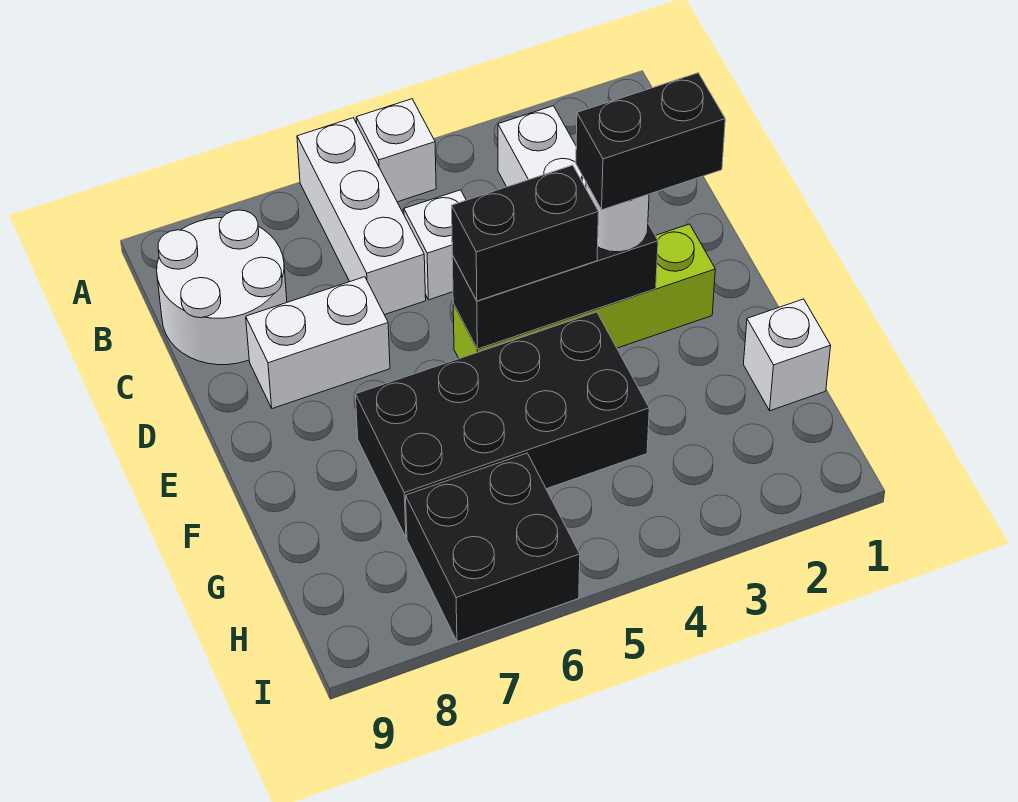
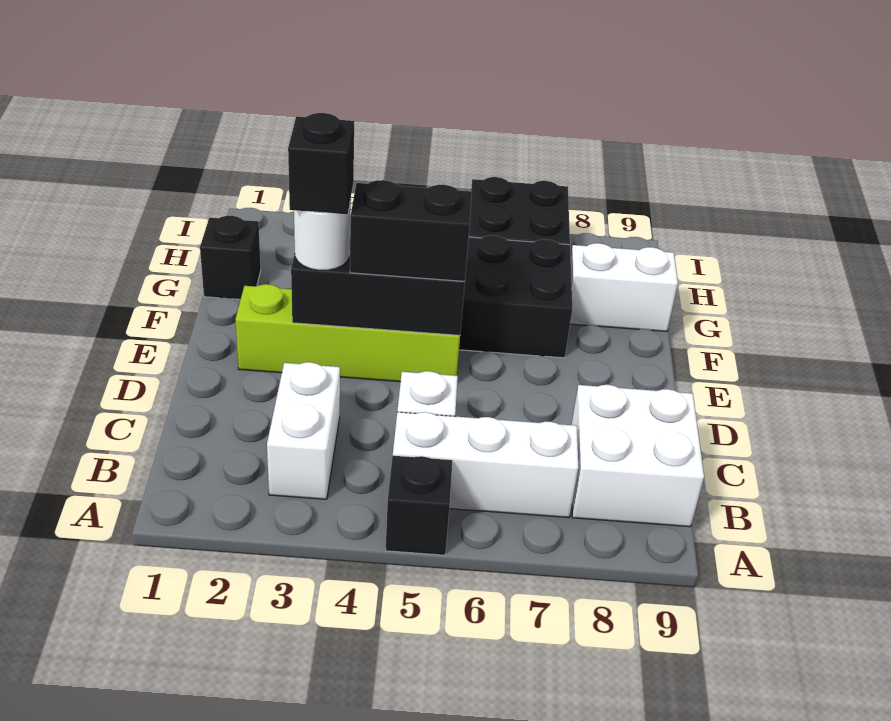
white 1x1 brick [356,99,436,202] -> black 1x1 brick [386,456,452,555]
white 1x3 brick [297,118,426,315] -> white 1x3 brick turned to [393,412,578,518]
white 2x2 round brick [157,210,287,365] -> white 2x2 brick [572,385,704,527]
white 1x2 brick [246,277,390,409] -> white 1x2 brick moved to [570,243,678,331]
black 1x2 brick [576,73,725,210] -> black 1x1 brick [288,113,354,214]
white 1x1 brick [743,299,831,411] -> black 1x1 brick [200,216,261,299]

